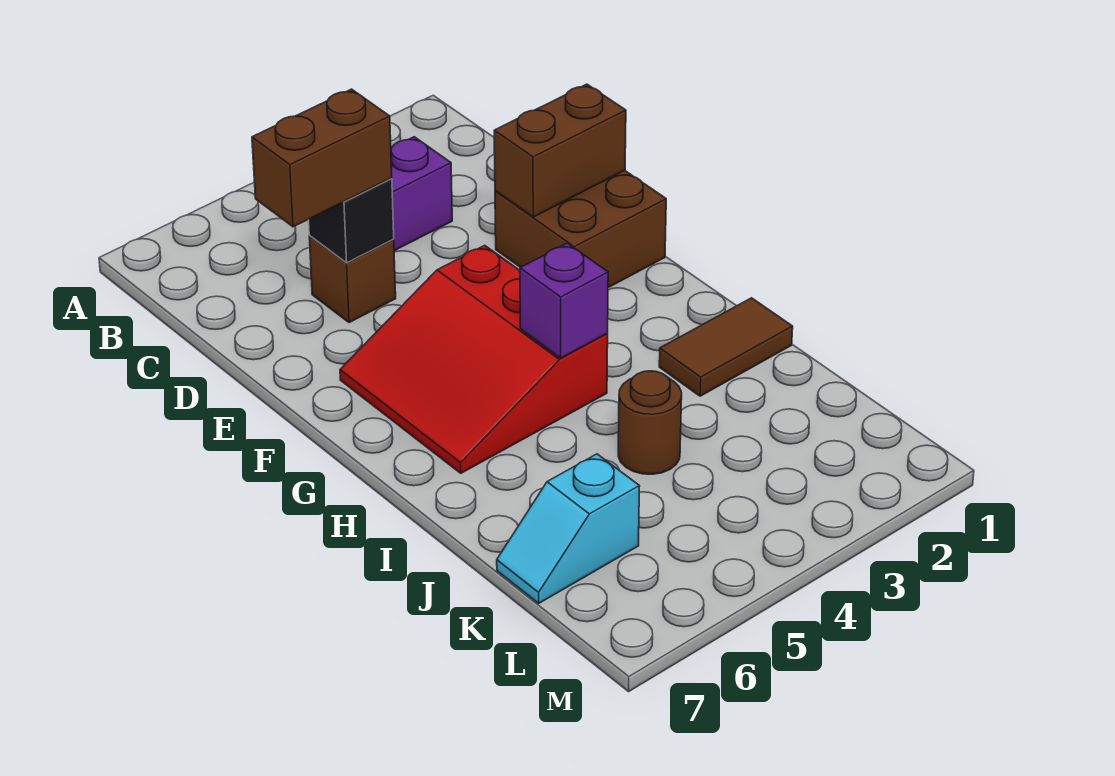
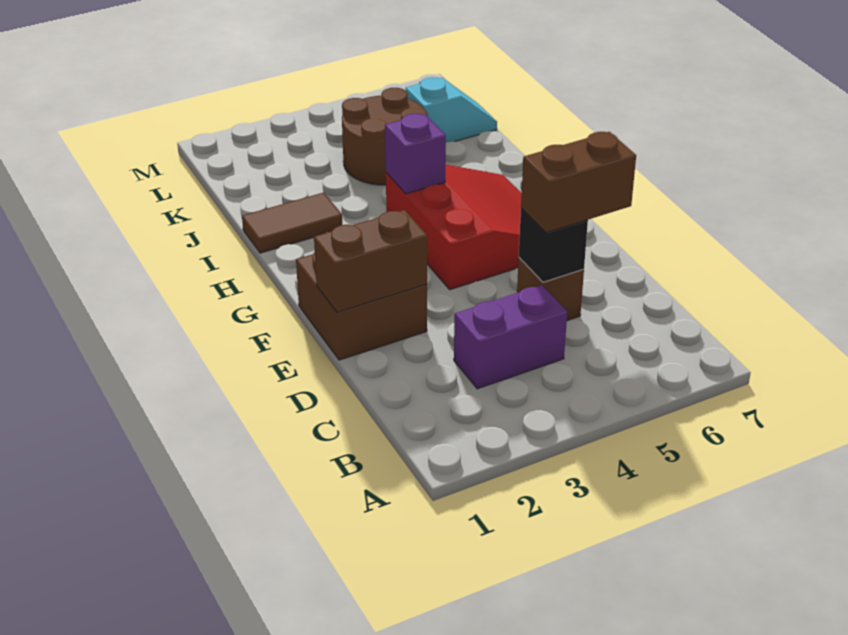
brown 1x1 round brick [618,371,682,474] -> brown 2x2 round brick [342,88,428,185]

